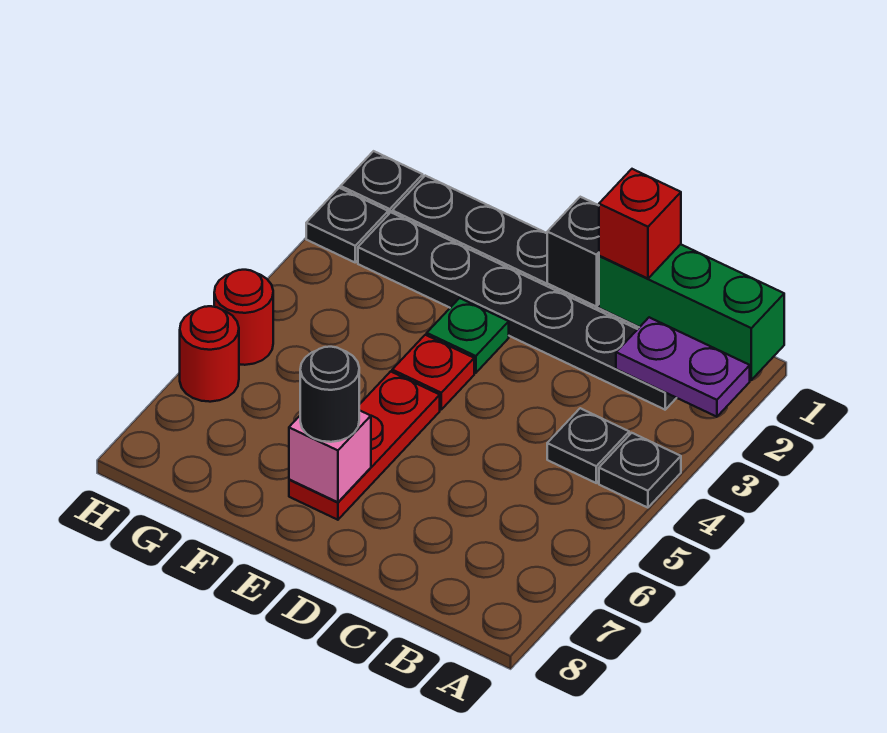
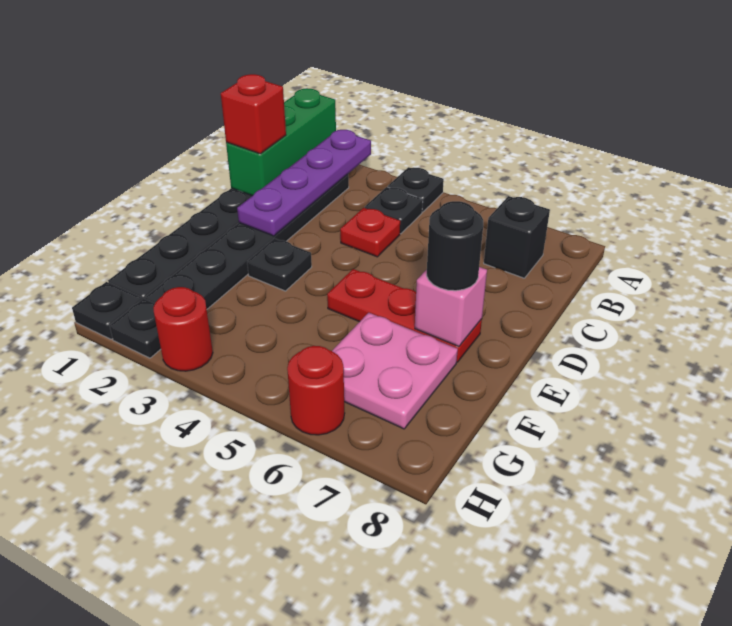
purple 1x2 plate [616,317,750,417] -> purple 1x4 plate [237,130,371,236]
black 1x1 brick [547,197,599,307] -> black 1x1 brick moved to [484,196,550,278]
green 1x1 plate [427,298,509,373] -> black 1x1 plate [247,239,312,291]
red 1x1 plate [392,335,474,409] -> red 1x1 plate moved to [340,208,400,257]
none -> pink 2x2 plate [332,313,458,429]
red 1x1 round brick [214,270,273,365] -> red 1x1 round brick moved to [153,287,213,371]

